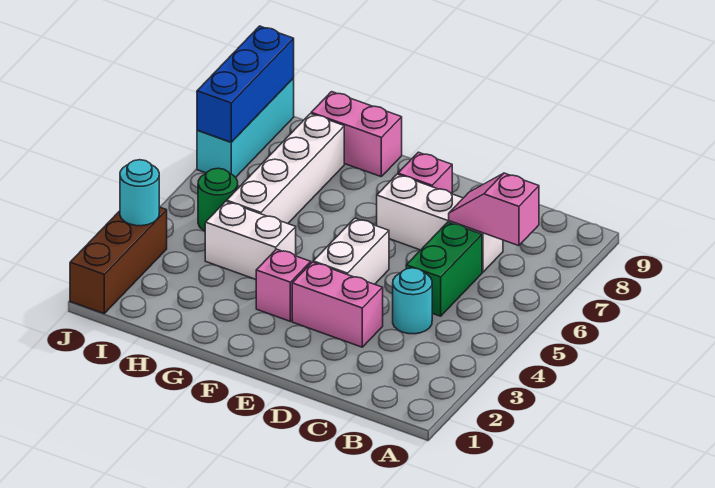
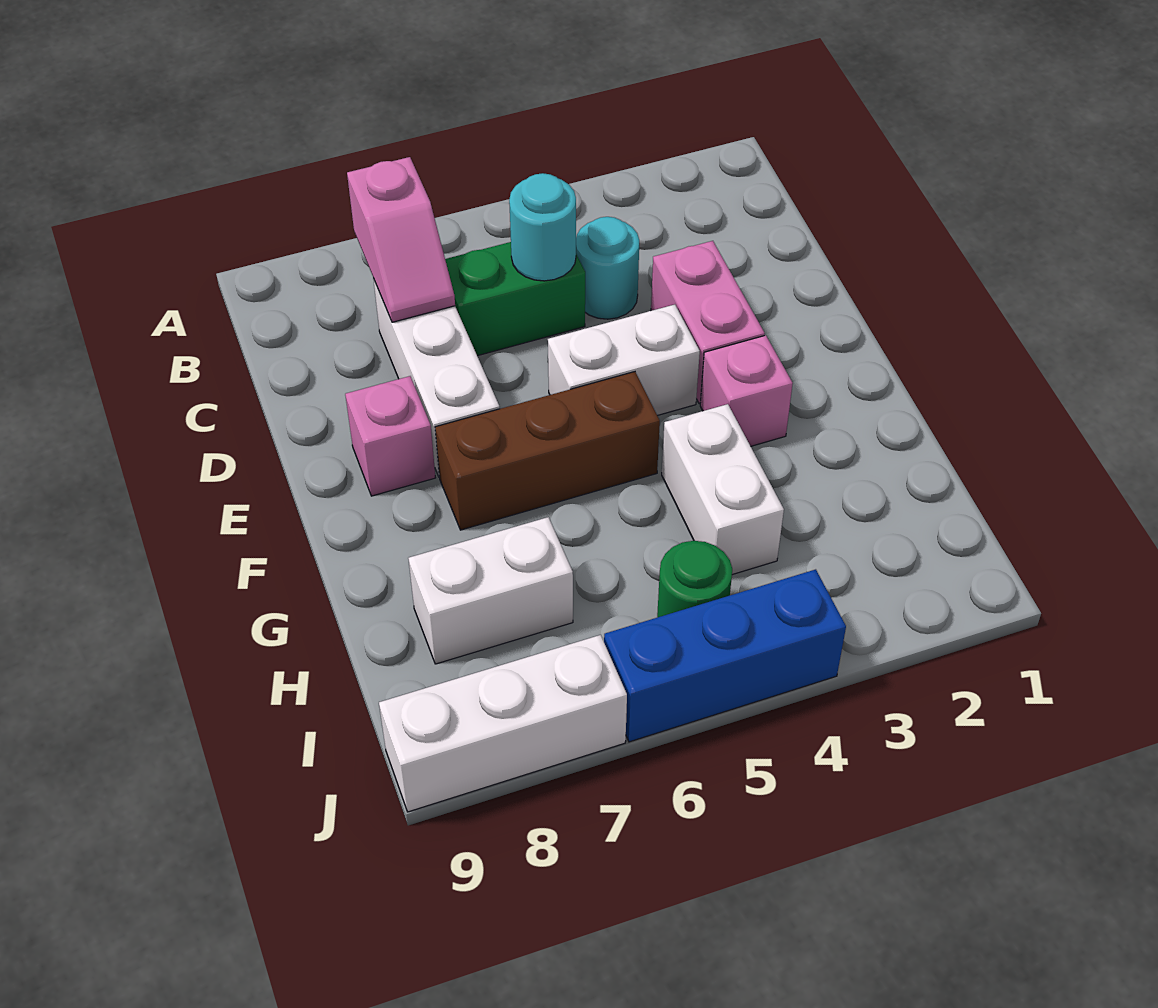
pink 1x2 brick [311,92,402,177] -> none
white 1x4 brick [227,114,344,224] -> white 1x2 brick [408,517,573,664]
brown 1x3 brick [70,207,167,313] -> brown 1x3 brick moved to [435,372,660,530]
cyan 1x1 round brick [120,160,159,226] -> cyan 1x1 round brick moved to [509,173,576,281]
cyan 1x3 brick [197,78,294,178] -> white 1x3 brick [379,635,627,812]
blue 1x3 brick [197,26,294,142] -> blue 1x3 brick moved to [604,569,846,742]

